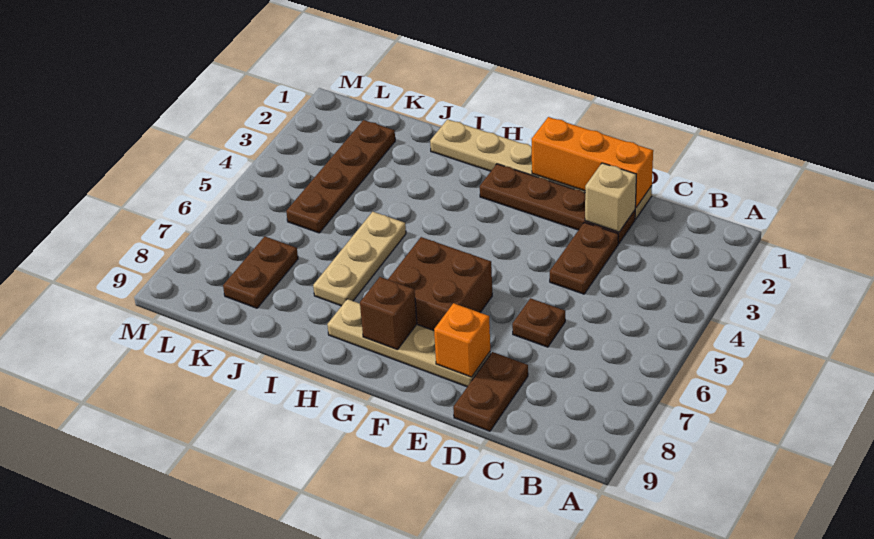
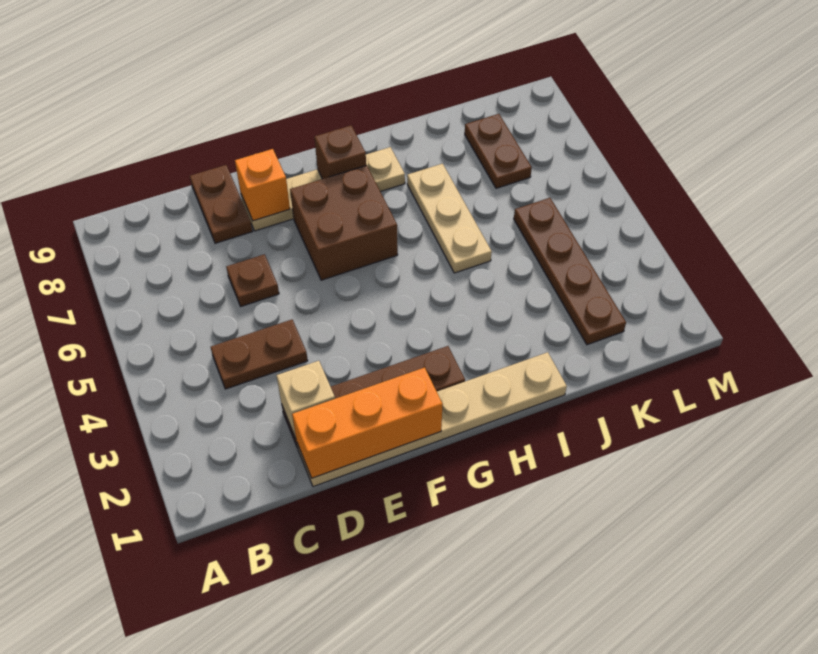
brown 1x2 plate [550,222,618,294] -> brown 1x2 plate turned to [211,320,308,389]

